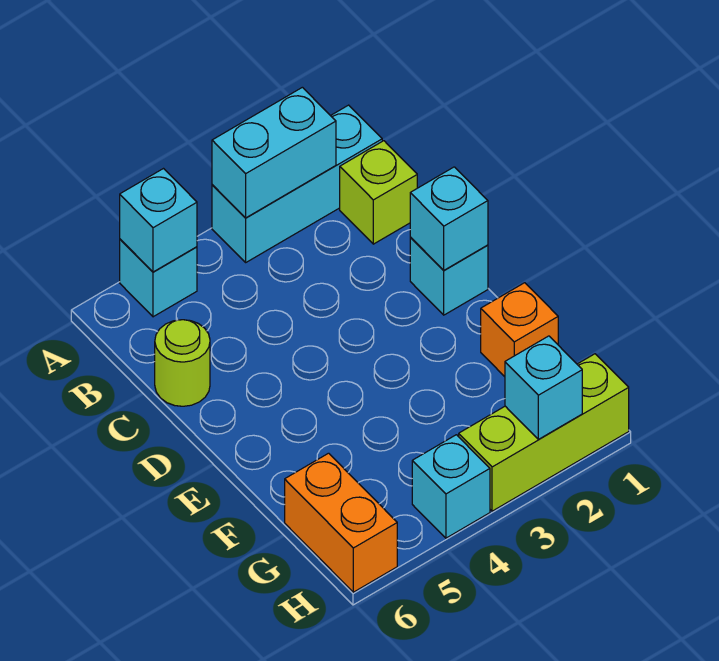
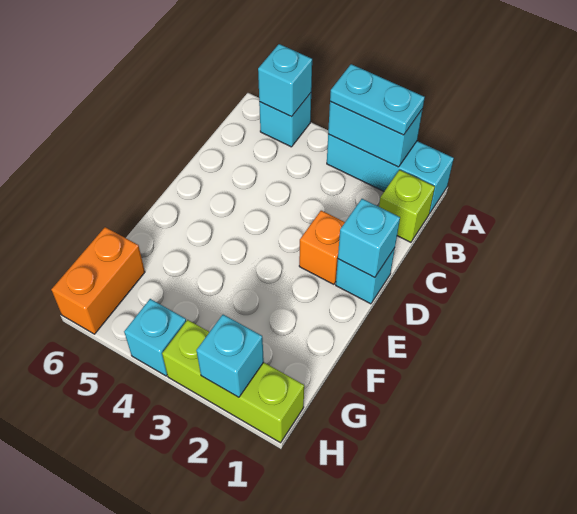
none -> cyan 1x2 plate [330,64,425,135]
lime 1x1 round brick [155,320,210,406] -> none
orange 1x1 brick [481,283,558,377] -> orange 1x1 brick moved to [299,211,345,284]

